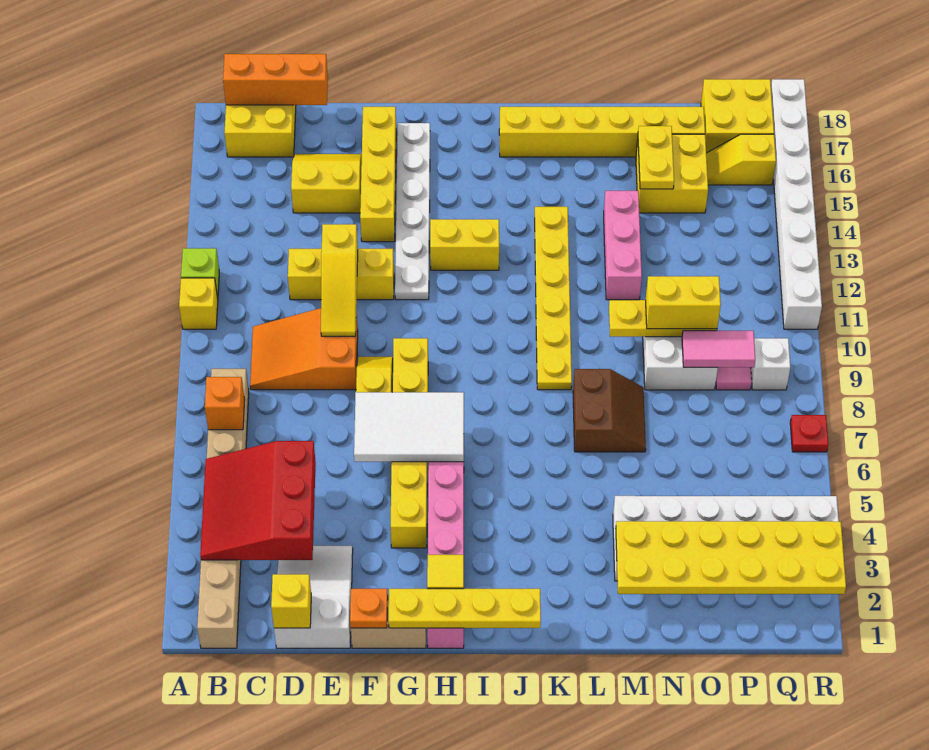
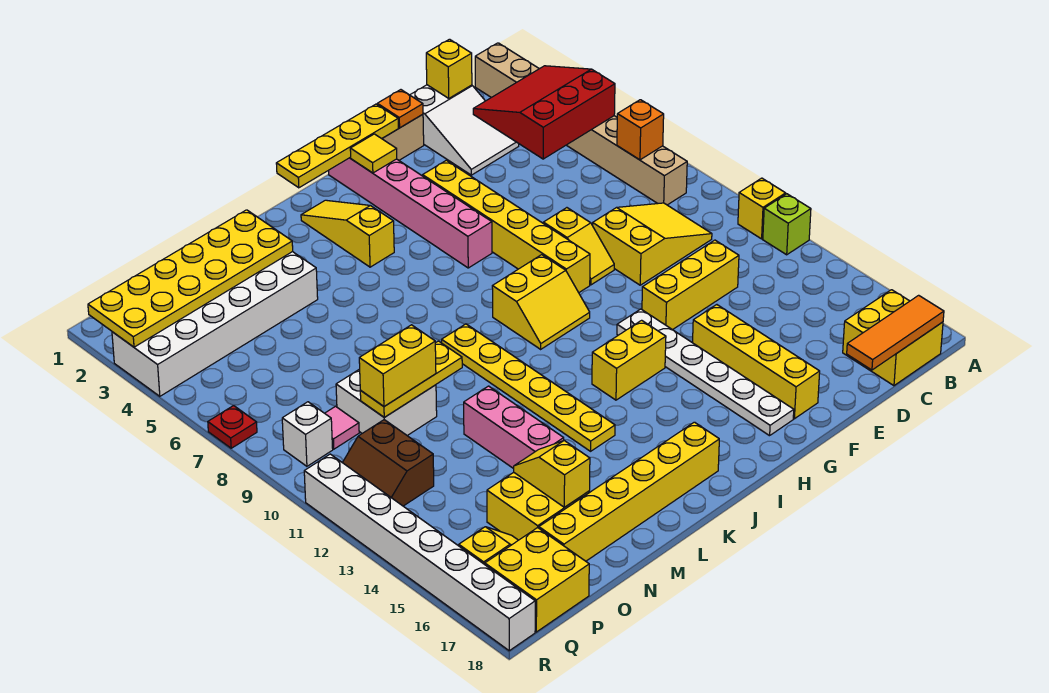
red 3x3 slope [200,441,316,560] -> red 3x3 slope turned to [473,66,615,159]
orange 1x3 brick [223,54,328,105] -> orange 1x3 tile [847,295,944,370]
orange 2x3 slope [250,308,358,390] -> yellow 2x3 slope [593,203,712,285]
yellow 2x2 slope [291,154,362,213] -> yellow 2x2 slope moved to [492,255,590,349]
yellow 1x3 slope [321,224,358,336] -> yellow 1x3 slope moved to [301,200,394,267]
white 2x3 tile [354,392,464,462] -> none
brown 2x2 slope [573,369,646,452] -> brown 2x2 slope moved to [343,420,434,506]
yellow 1x2 plate [638,126,674,189] -> yellow 1x2 slope [514,441,590,507]
pink 1x2 tile [682,331,755,367] -> none

